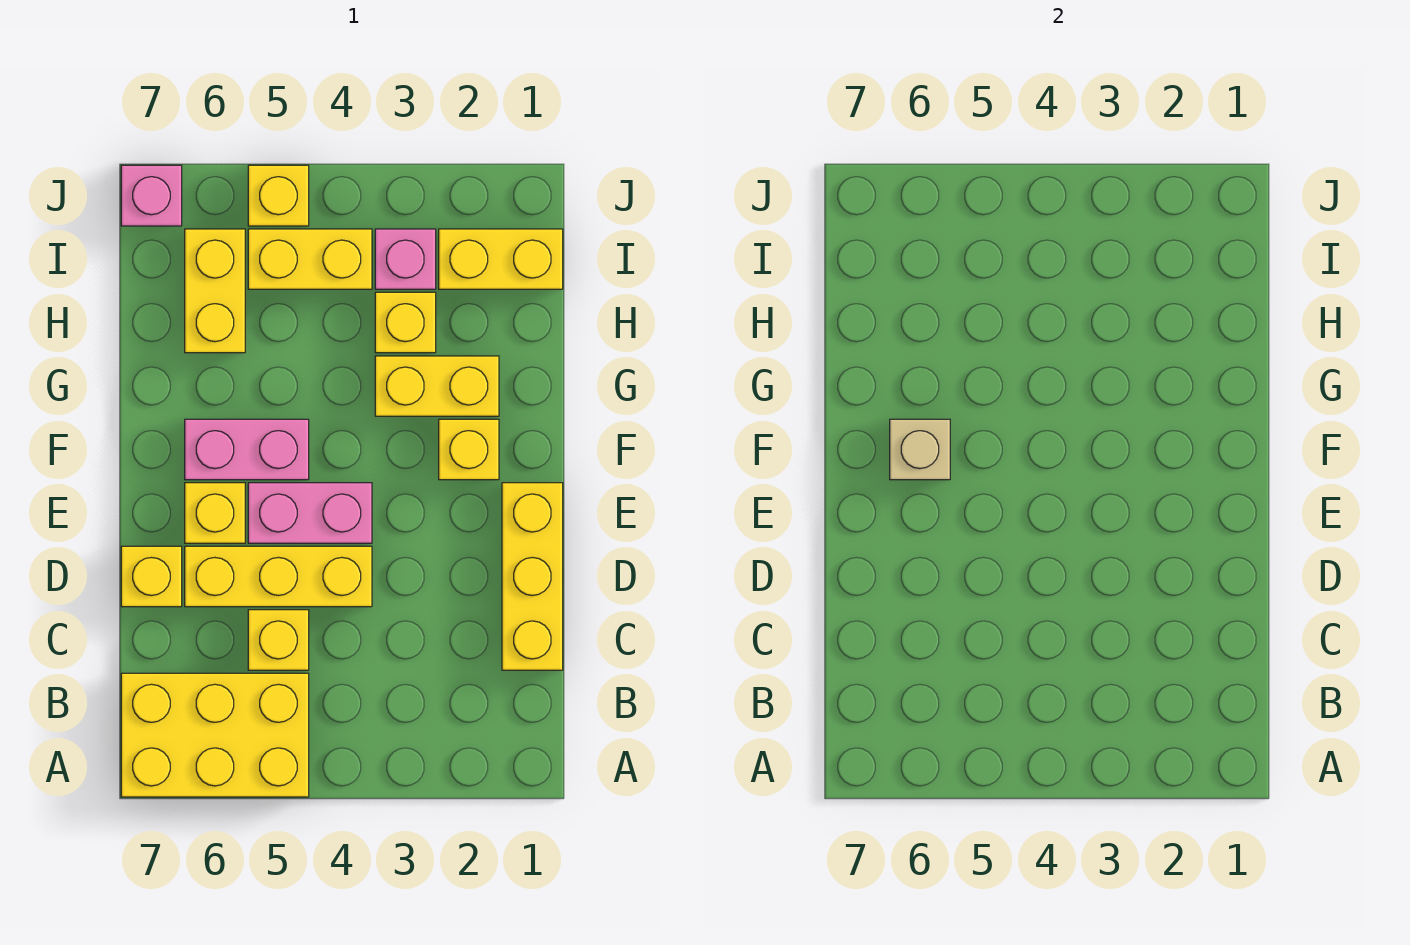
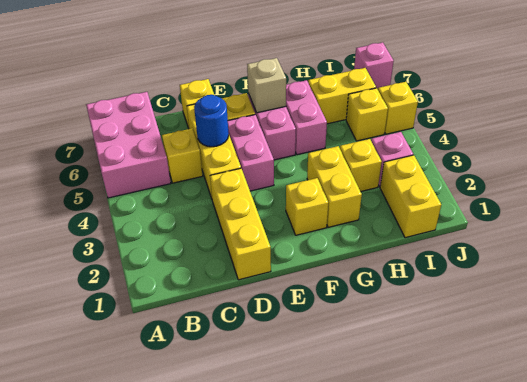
yellow 2x3 brick [121,673,309,797] -> pink 2x3 brick [86,92,171,198]
yellow 1x3 brick [502,483,563,670] -> yellow 1x3 brick turned to [210,168,271,280]
none -> blue 1x1 round brick [194,95,229,147]
none -> pink 1x2 brick [286,80,327,155]
yellow 1x2 brick [248,229,372,289] -> yellow 1x1 brick [346,88,388,141]

